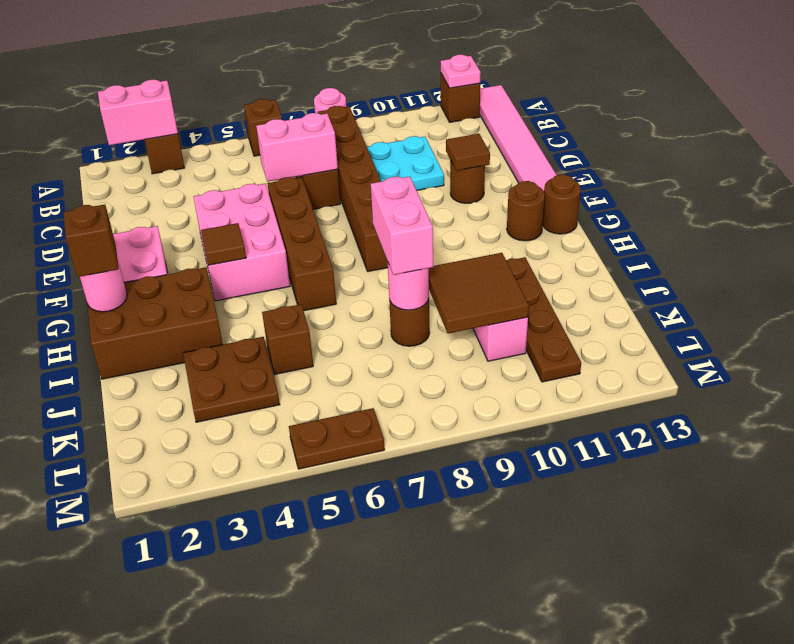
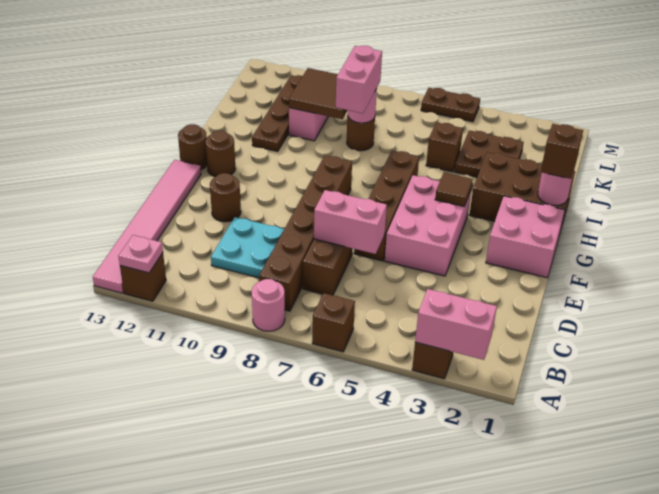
brown 1x1 tile [446,134,490,171] -> none

